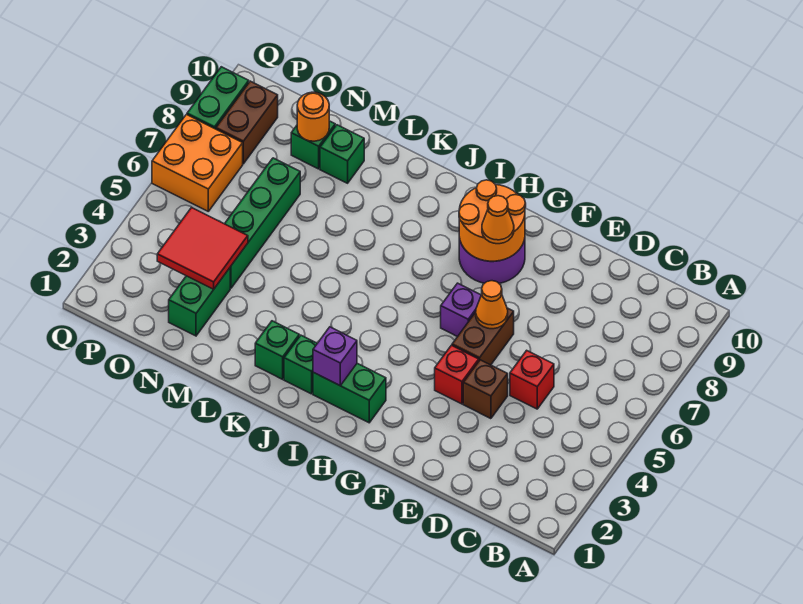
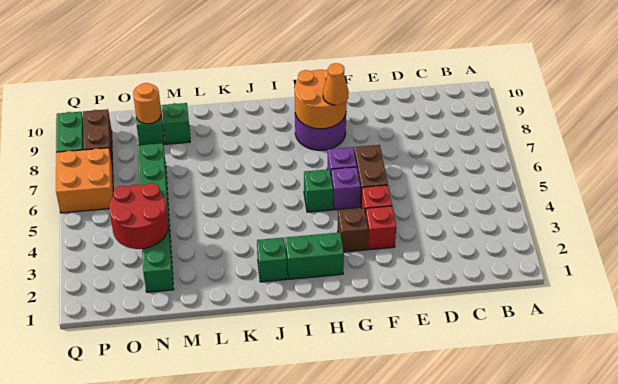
red 1x1 brick [510,350,554,409] -> red 1x1 brick moved to [366,206,396,250]
brown 1x1 brick [463,360,508,419] -> brown 1x1 brick moved to [338,209,368,252]
orange 1x1 cone [476,281,508,329] -> none
purple 1x1 brick [313,327,357,385] -> purple 1x1 brick moved to [331,167,360,210]
green 1x1 brick [255,321,299,379] -> green 1x1 brick moved to [304,169,333,212]
red 2x2 tile [157,207,248,289] -> red 2x2 round brick [109,183,168,249]

